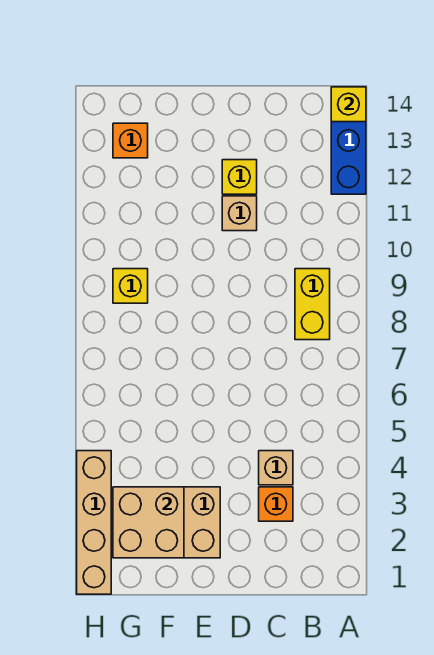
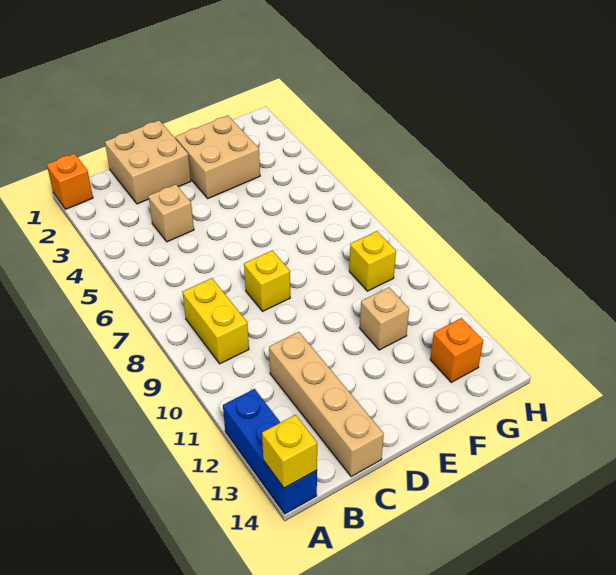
orange 1x1 brick [259,487,293,521] -> orange 1x1 brick moved to [47,153,93,209]
tan 1x1 brick [222,196,257,231] -> tan 1x1 brick moved to [360,287,409,350]
yellow 1x1 brick [222,160,257,194] -> yellow 1x1 brick moved to [244,251,290,311]
tan 2x2 brick [113,487,184,558] -> tan 2x2 brick moved to [105,120,191,204]
tan 1x4 brick [77,451,111,594] -> tan 1x4 brick moved to [269,332,384,477]

